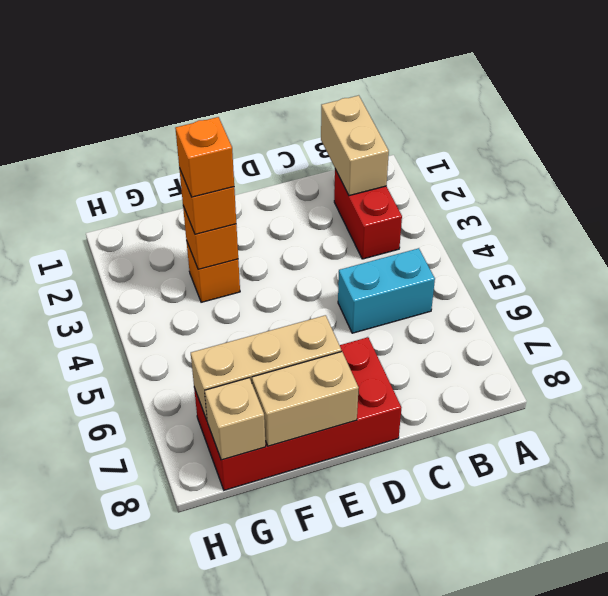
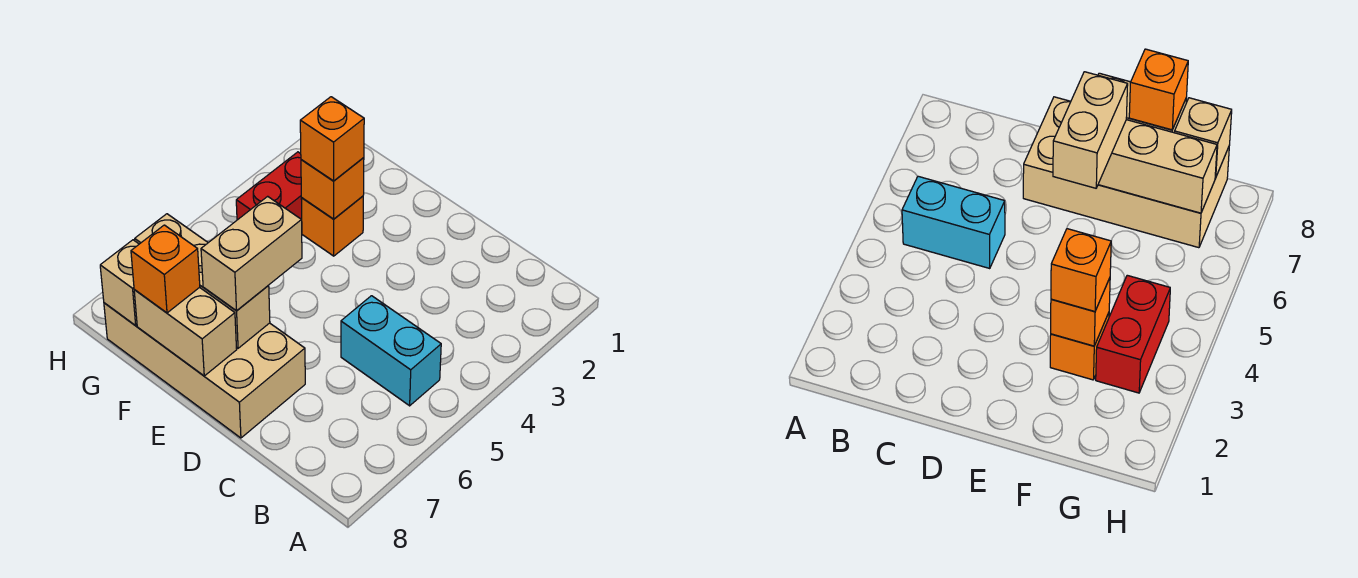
tan 1x2 brick [321,95,389,196] -> tan 1x2 brick moved to [201,196,302,311]
red 1x2 brick [334,169,402,259] -> red 1x2 brick moved to [236,152,302,220]
red 2x4 brick [194,337,402,490] -> tan 2x4 brick [104,303,305,438]
orange 1x1 brick [175,117,234,197] -> orange 1x1 brick moved to [131,225,200,313]

